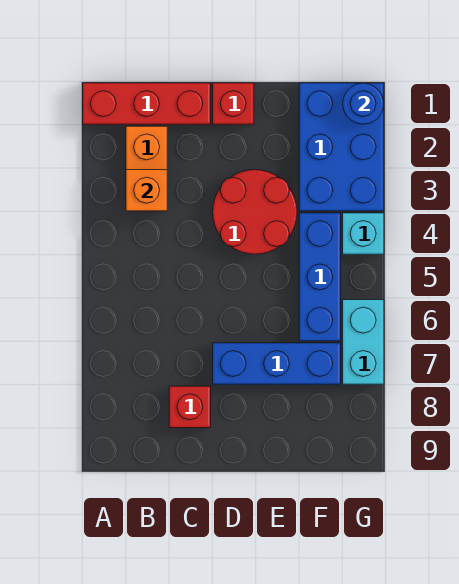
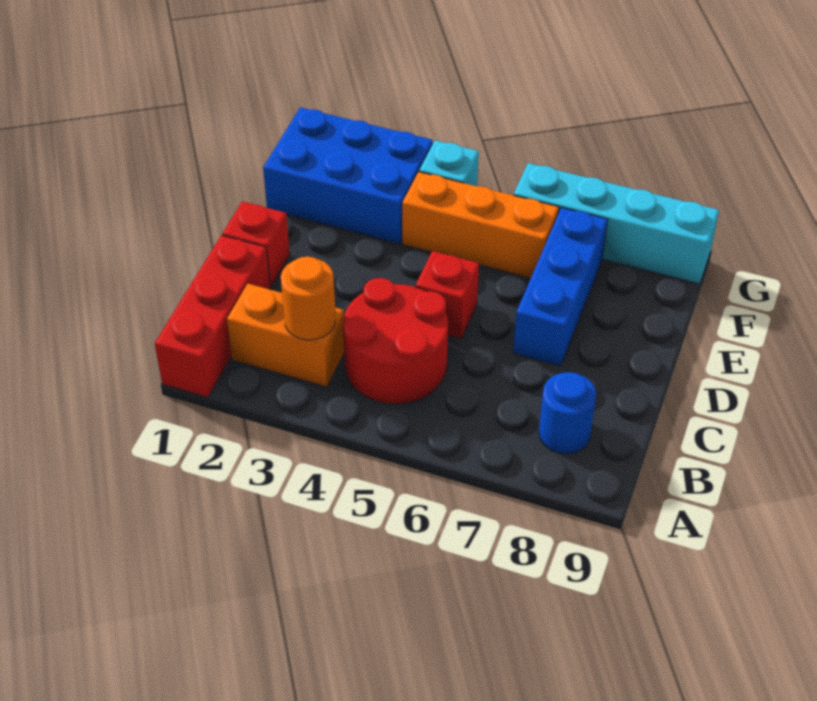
orange 1x1 brick [126,170,167,211] -> orange 1x1 round brick [281,257,336,340]
red 1x1 brick [169,386,211,428] -> red 1x1 brick moved to [415,251,479,339]
red 2x2 round brick [213,170,297,254] -> red 2x2 round brick moved to [343,278,448,404]
blue 1x3 brick [299,213,341,341] -> orange 1x3 brick [402,172,559,278]
blue 1x1 round brick [343,83,384,124] -> blue 1x1 round brick moved to [539,372,596,454]
cyan 1x2 brick [343,300,384,384] -> cyan 1x4 brick [514,163,719,284]

